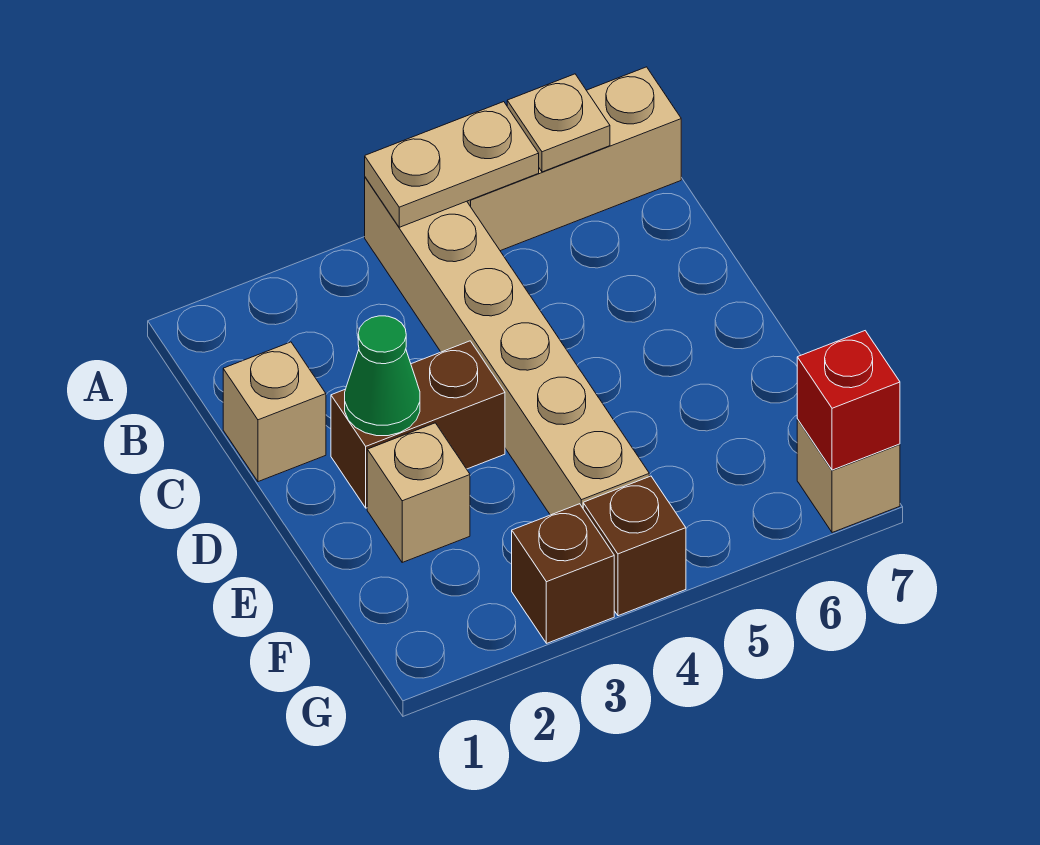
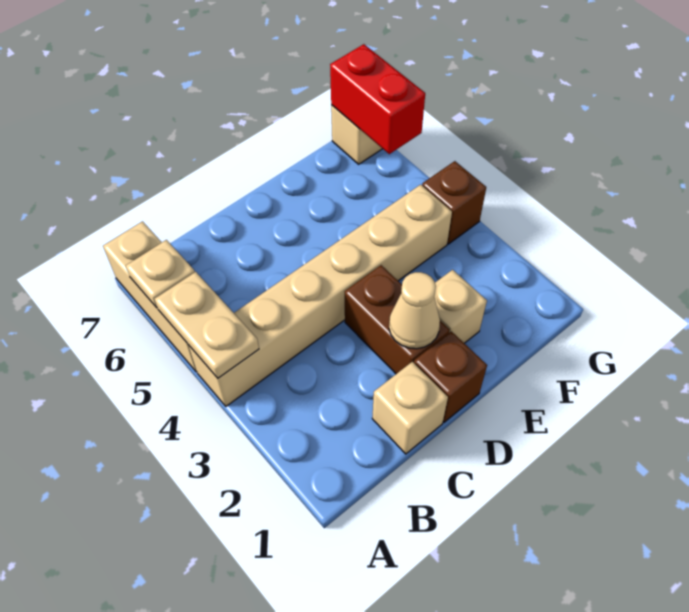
green 1x1 cone [345,316,420,436] -> tan 1x1 cone [389,272,440,349]
brown 1x1 brick [512,504,614,643] -> brown 1x1 brick moved to [414,331,487,422]
red 1x1 brick [797,331,900,470] -> red 1x2 brick [330,44,425,154]

